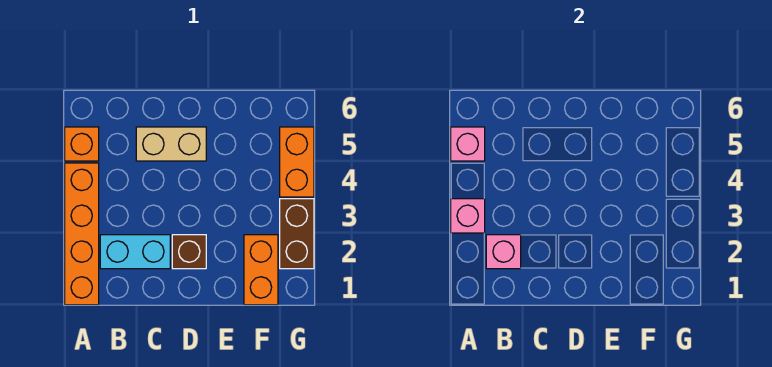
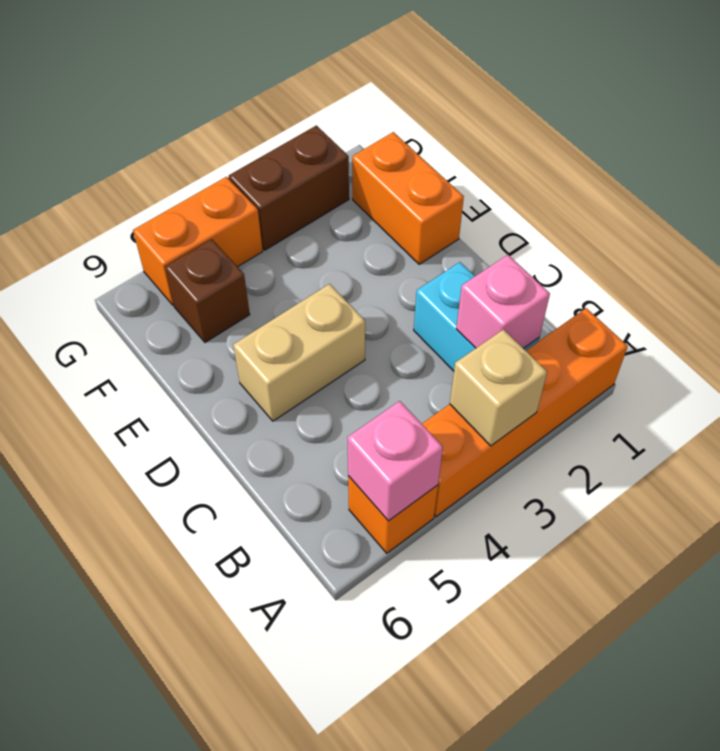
pink 1x1 brick [451,199,485,233] -> tan 1x1 brick [450,329,547,446]
tan 1x2 brick [136,127,206,161] -> tan 1x2 brick turned to [233,284,365,421]
brown 1x1 brick [172,235,206,269] -> brown 1x1 brick moved to [165,239,250,342]
orange 1x2 brick [244,235,278,305] -> orange 1x2 brick turned to [352,132,464,264]

